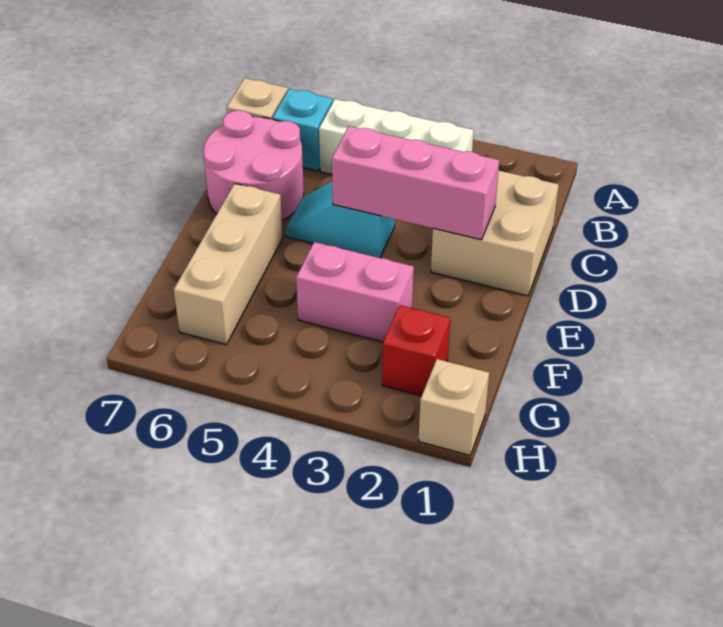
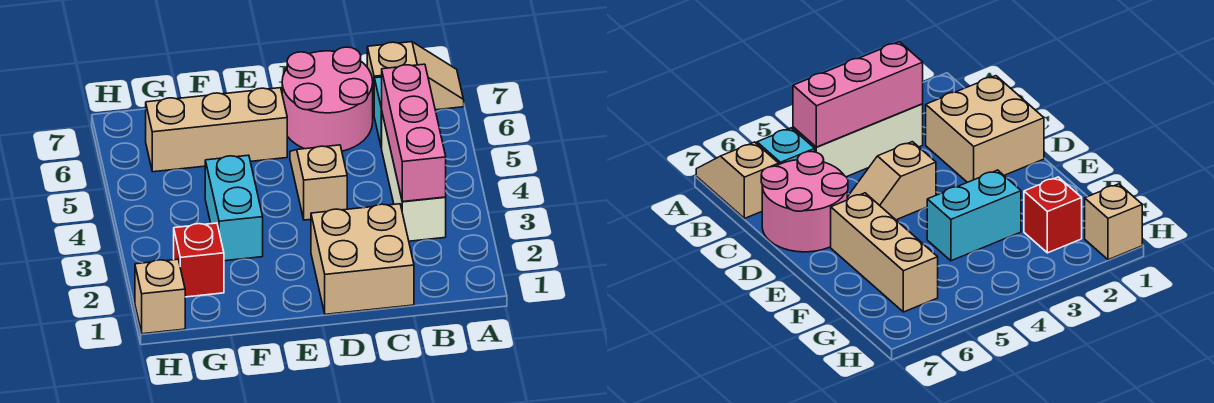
pink 1x3 brick [332,126,499,240] -> pink 1x3 brick moved to [382,64,446,202]
cyan 1x2 slope [286,181,395,258] -> tan 1x2 slope [290,145,347,220]
pink 1x2 brick [296,242,414,342] -> cyan 1x2 brick [205,155,263,261]

